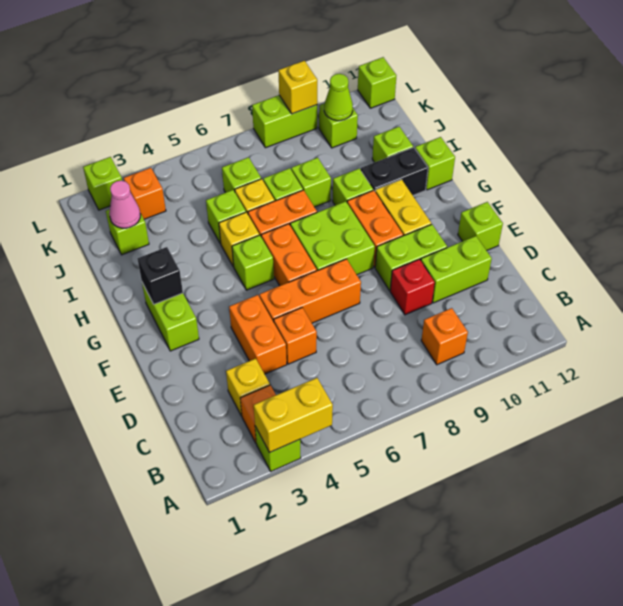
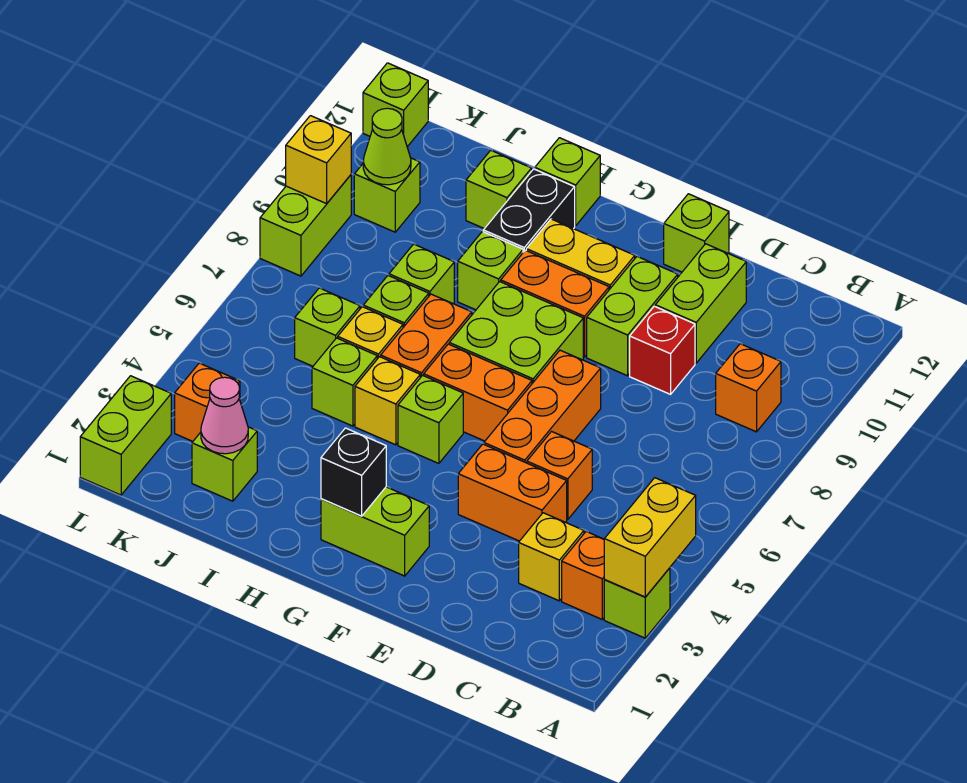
lime 1x1 brick [83,157,122,210] -> lime 1x2 brick [80,376,171,495]

